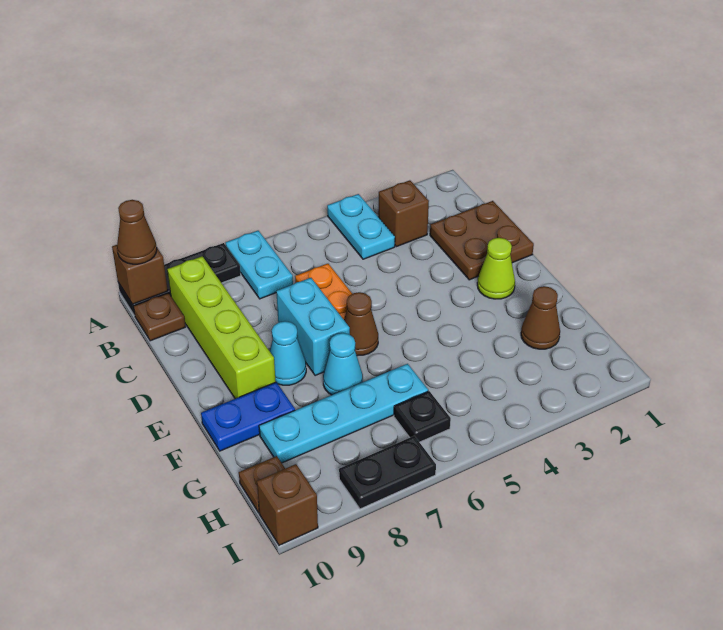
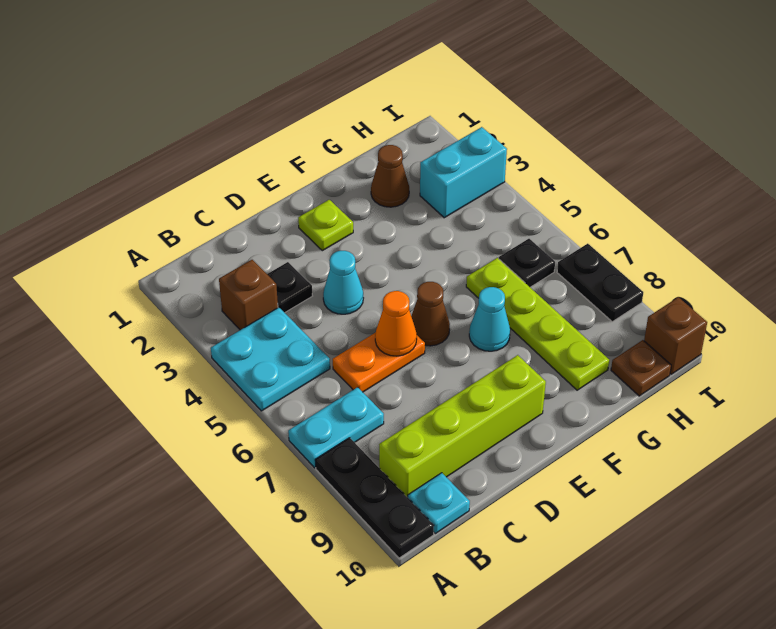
cyan 1x2 plate [327,194,395,259] -> cyan 2x2 plate [211,307,330,411]
brown 1x1 brick [112,245,168,304] -> none
brown 1x1 cone [117,200,157,264] -> none
brown 1x1 plate [133,293,185,341] -> cyan 1x1 plate [408,473,470,534]
brown 2x2 plate [430,201,534,280] -> none
none -> black 1x1 plate [267,262,312,313]
none -> orange 1x1 cone [375,291,417,356]
cyan 1x2 brick [276,278,350,376] -> cyan 1x2 brick moved to [420,127,507,218]
lime 1x1 cone [477,238,515,299] -> lime 1x1 plate [298,200,353,251]
cyan 1x1 cone [270,321,306,385] -> cyan 1x1 cone moved to [323,251,363,314]
blue 1x2 plate [201,382,295,451] -> none
cyan 1x4 plate [259,364,428,463] -> lime 1x4 plate [466,258,609,390]

